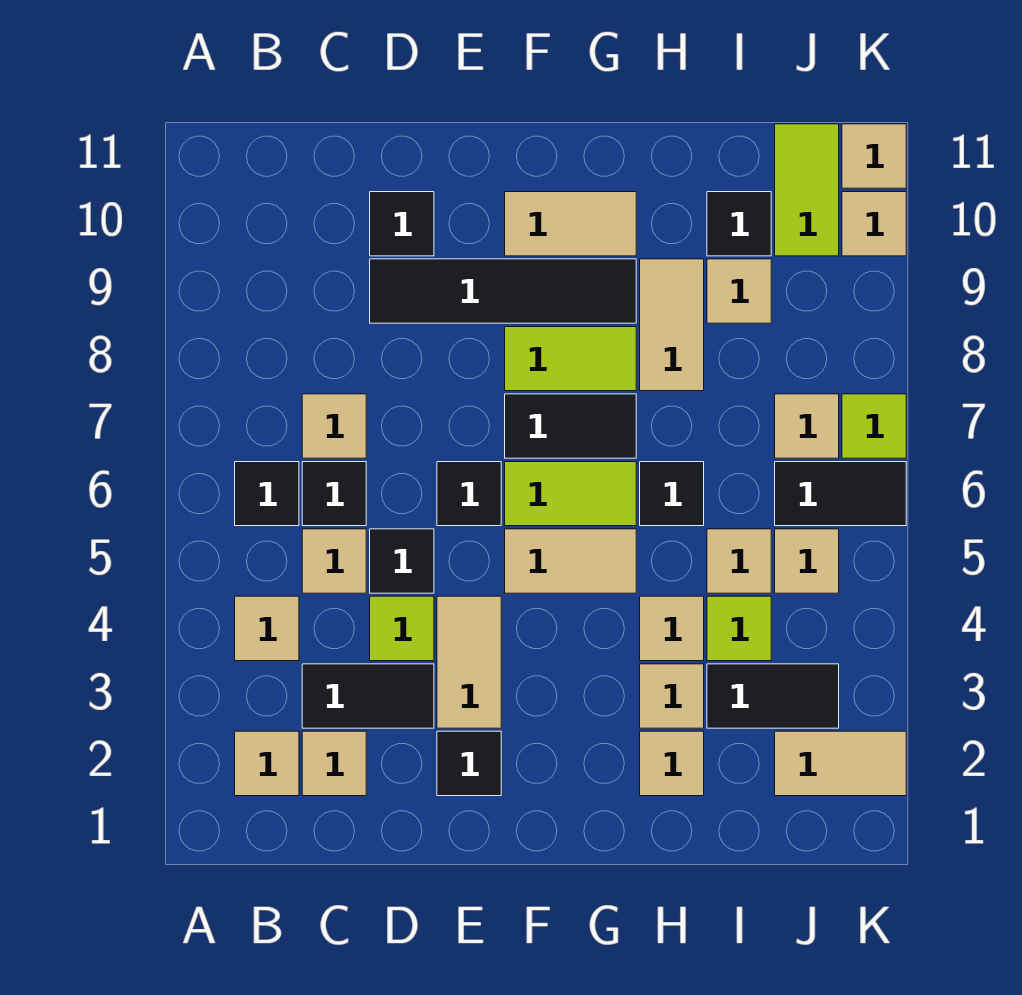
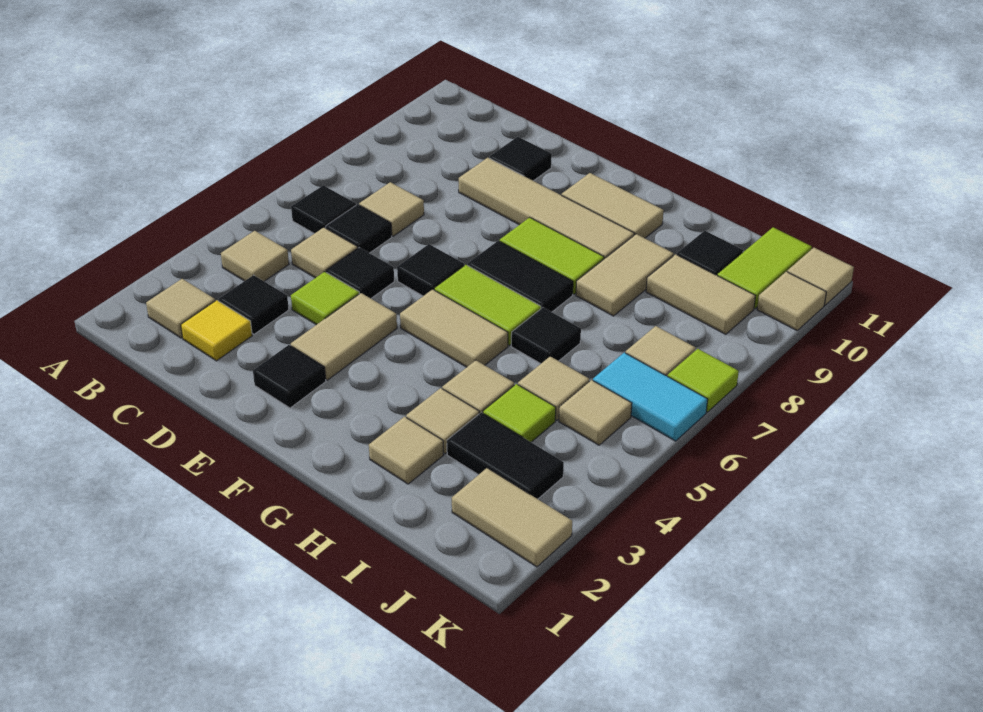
tan 1x1 tile [302,731,366,796] -> yellow 1x1 tile [181,300,252,361]
black 1x2 tile [302,664,434,728] -> black 1x1 tile [219,275,289,334]
black 1x4 tile [370,259,636,323] -> tan 1x4 tile [459,158,634,259]
tan 1x1 tile [707,259,771,323] -> tan 1x2 tile [646,254,755,334]
black 1x2 tile [775,462,906,526] -> cyan 1x2 tile [593,353,708,441]

